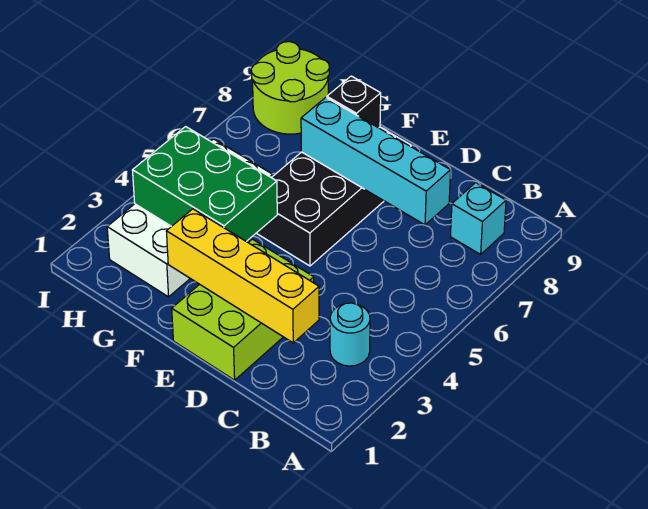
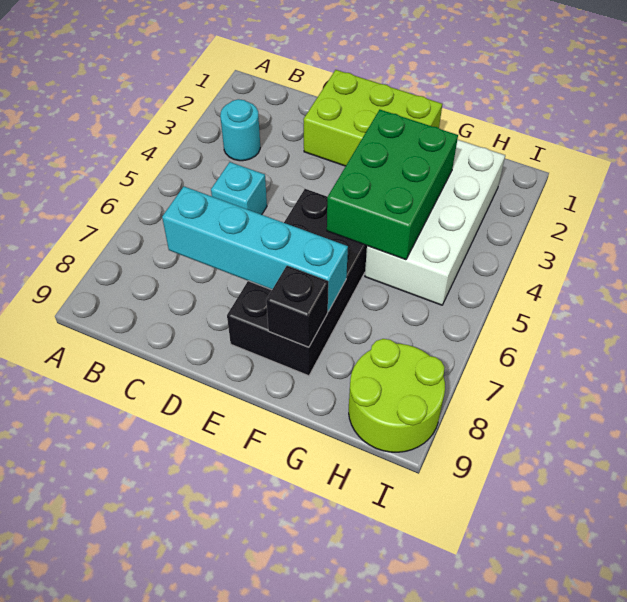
cyan 1x1 brick [450,183,506,254] -> cyan 1x1 brick moved to [211,162,267,215]
yellow 1x4 brick [166,209,319,343] -> none
lime 2x3 brick [172,239,314,380] -> lime 2x3 brick turned to [303,70,442,166]
green 2x3 brick [132,127,277,241] -> green 2x3 brick turned to [327,110,458,260]

